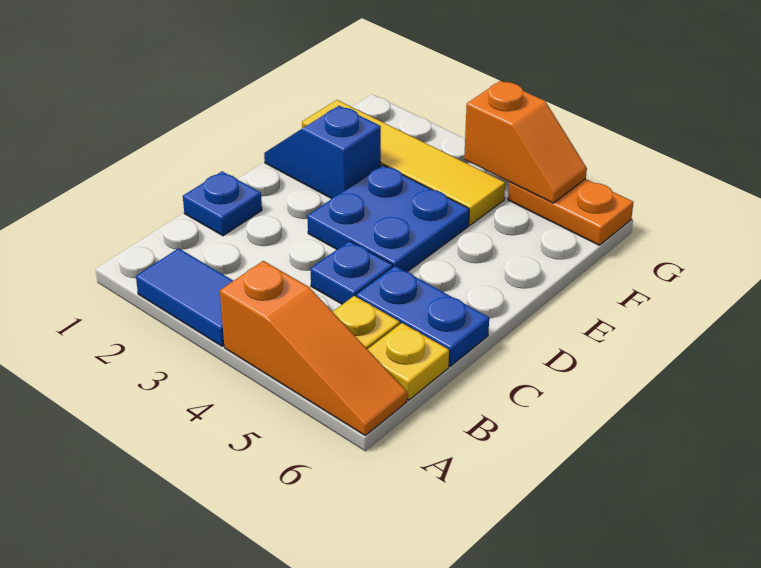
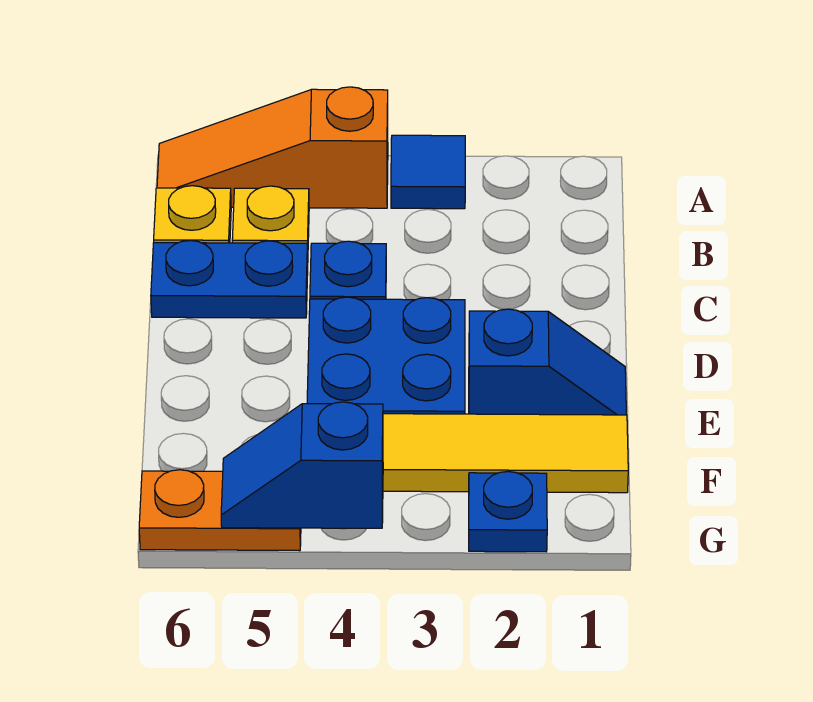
blue 1x2 tile [136,248,233,346] -> blue 1x1 tile [391,135,465,209]
blue 1x1 plate [183,171,262,236] -> blue 1x1 plate moved to [469,472,547,552]
orange 1x2 slope [464,81,587,203] -> blue 1x2 slope [221,402,383,528]

